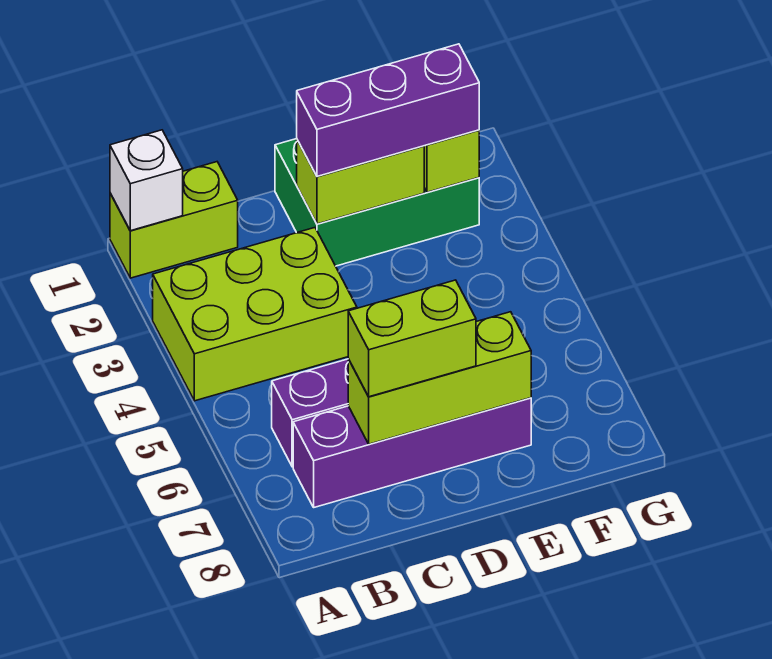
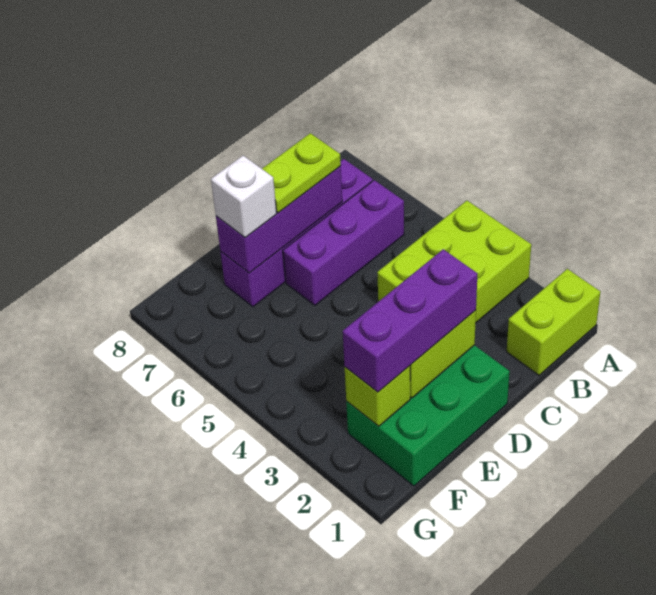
white 1x1 brick [110,130,183,231] -> white 1x1 brick moved to [211,156,277,238]
lime 1x3 brick [348,312,531,444] -> purple 1x3 brick [216,166,342,273]
lime 1x2 brick [348,280,476,397] -> lime 1x2 plate [262,133,341,213]

